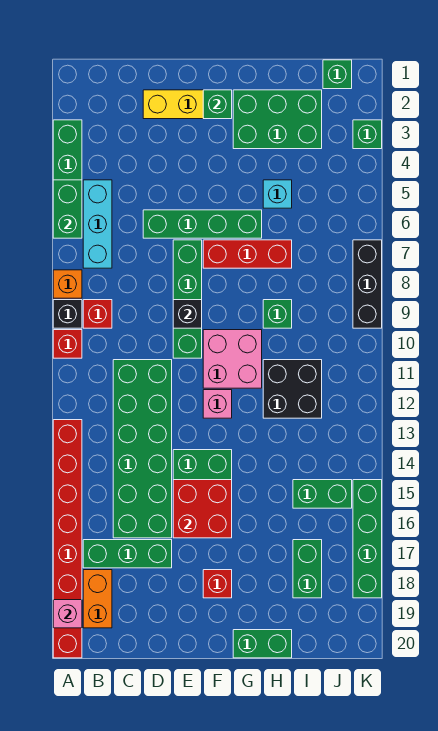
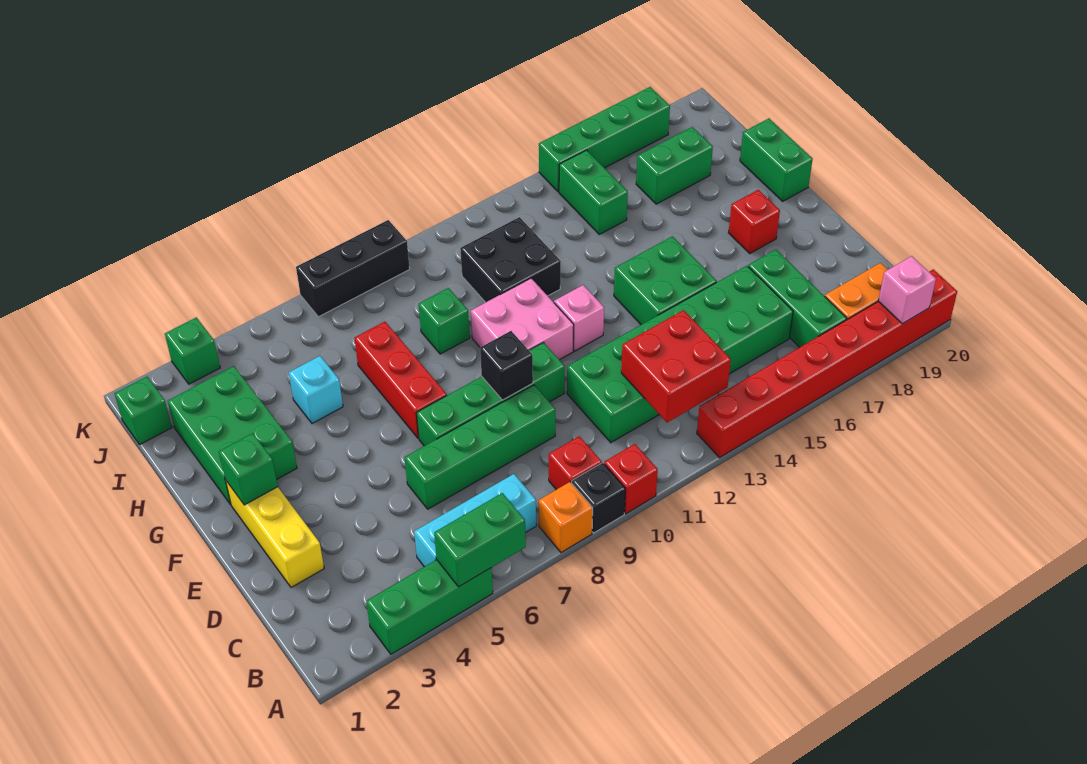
green 1x4 brick [143,210,262,238] -> green 1x4 brick turned to [405,385,555,509]
red 2x2 brick [173,480,232,538] -> red 2x2 brick moved to [621,310,731,423]

